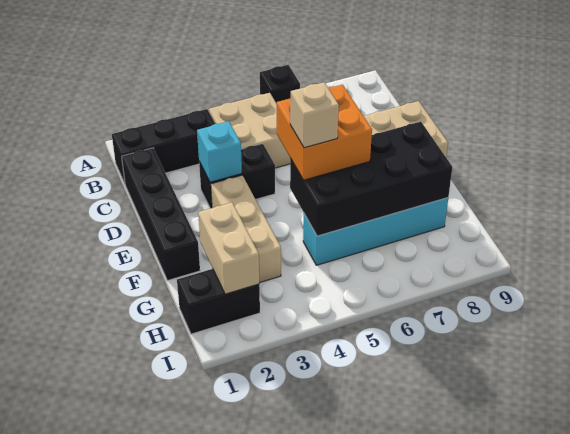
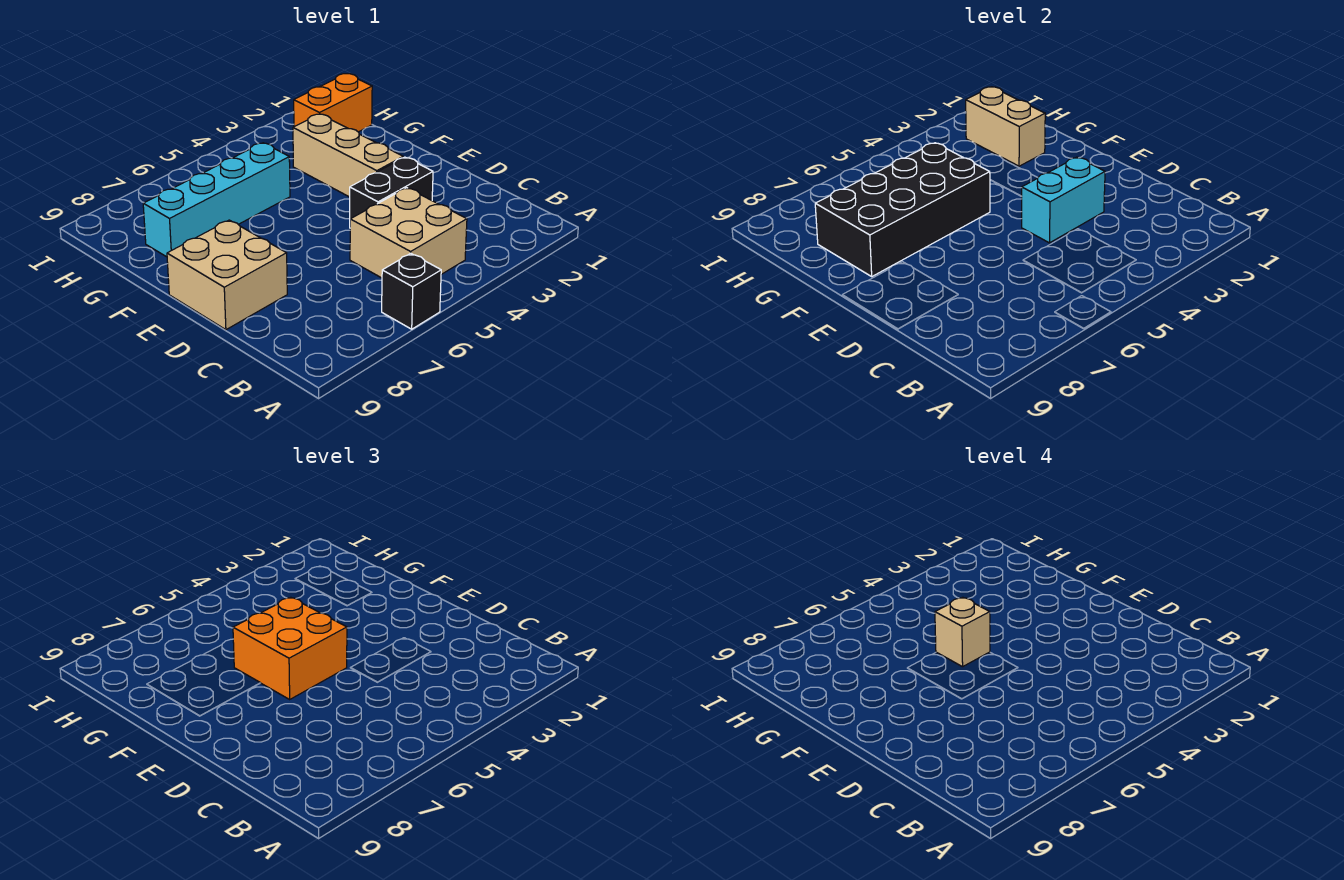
black 1x3 brick [112,109,215,183] -> none
black 1x4 brick [122,148,200,281] -> none
cyan 1x1 brick [197,121,242,182] -> cyan 1x2 brick [1021,157,1105,243]
black 1x2 brick [177,269,260,334] -> orange 1x2 brick [294,74,372,132]

